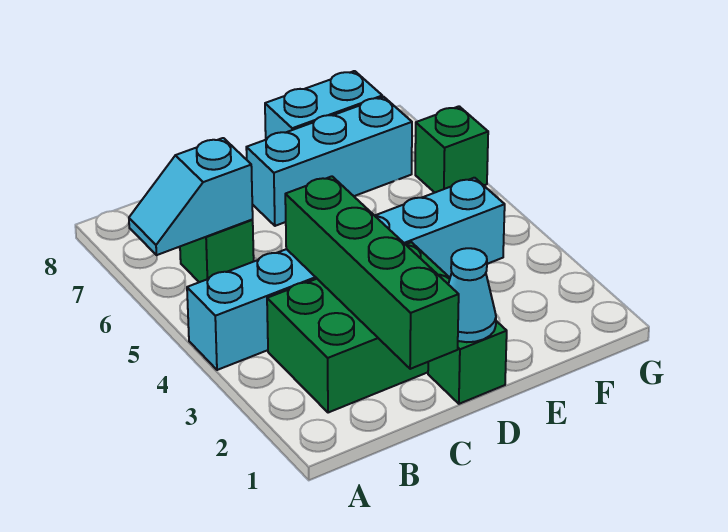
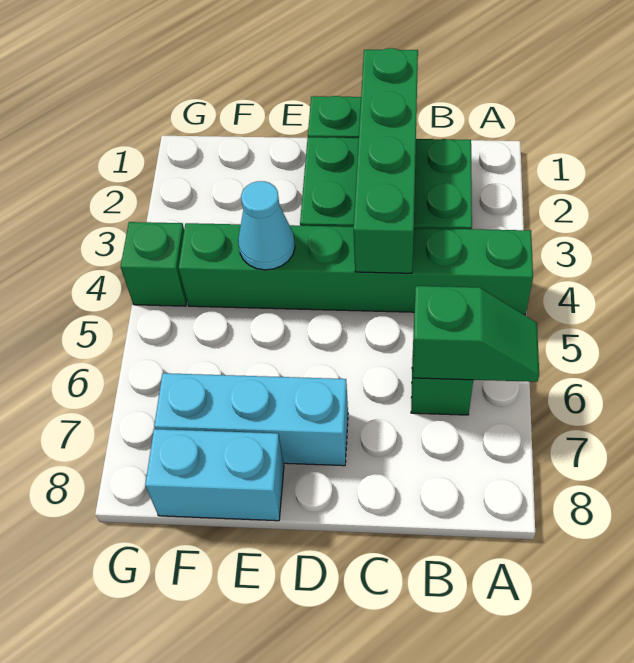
cyan 1x6 brick [187,178,505,370] -> green 1x6 brick [179,223,533,315]
cyan 1x2 slope [129,138,253,255] -> green 1x2 slope [413,286,539,382]
cyan 1x1 cone [448,248,496,342] -> cyan 1x1 cone moved to [238,181,295,270]
green 1x1 brick [415,106,488,193] -> green 1x1 brick moved to [120,222,187,306]

